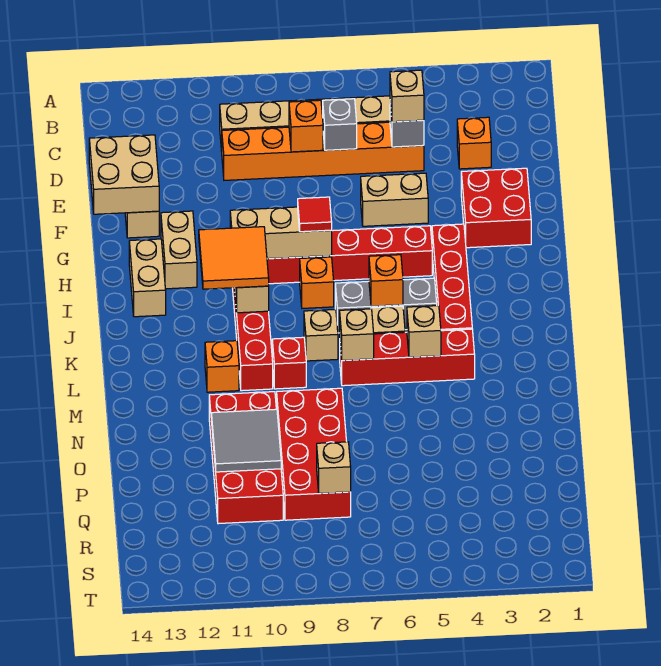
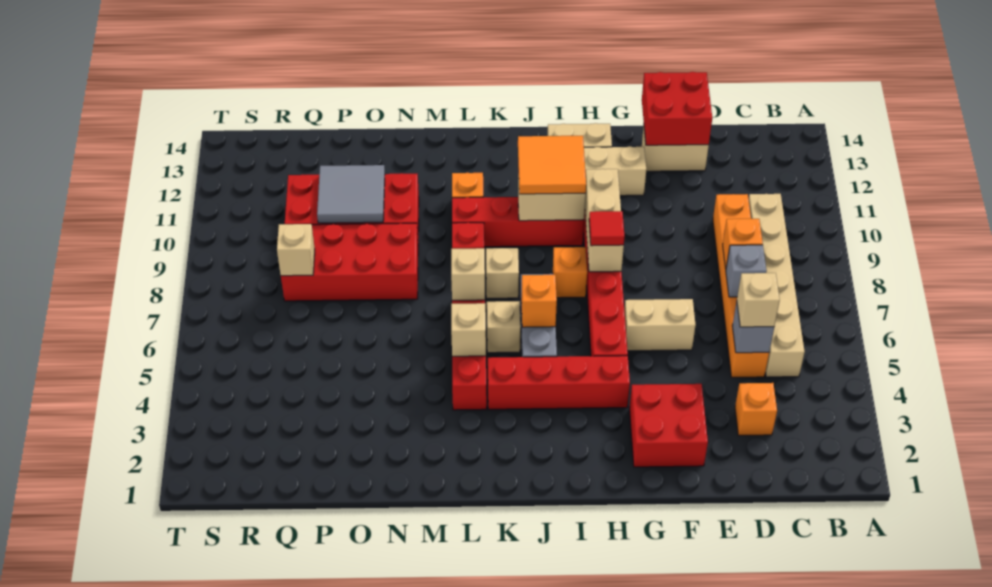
tan 2x2 brick [89,135,159,214] -> red 2x2 brick [642,72,712,145]
tan 1x2 brick [361,173,428,226] -> tan 1x2 brick turned to [624,299,696,351]

